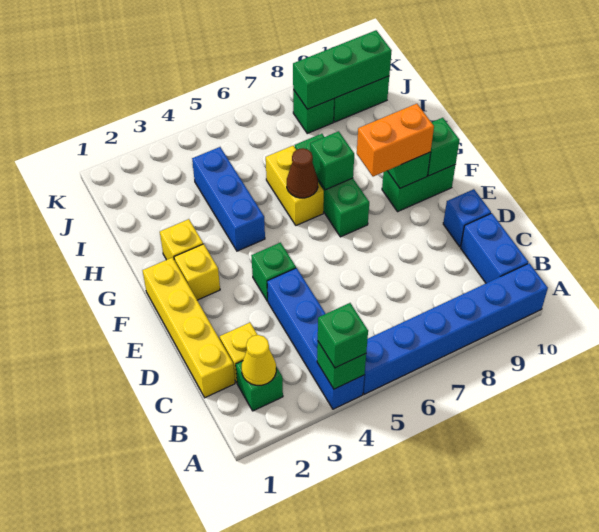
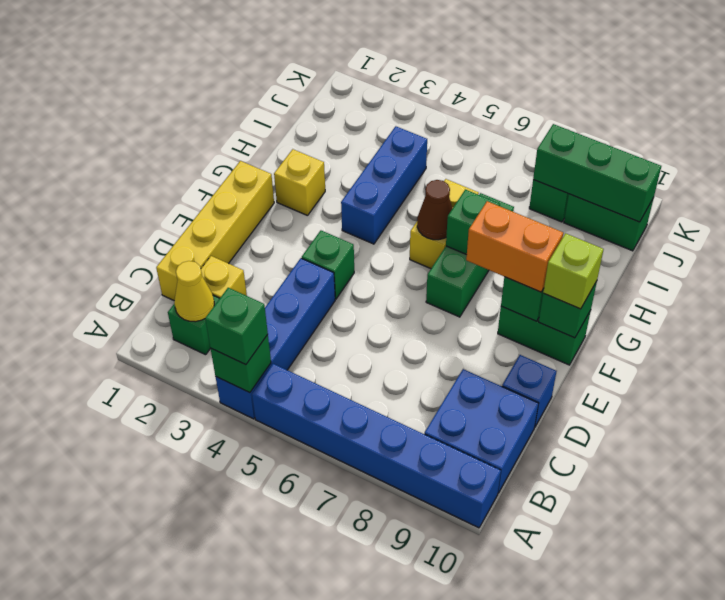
blue 1x2 brick [461,213,528,283] -> blue 2x2 brick [424,369,539,493]
yellow 1x1 brick [174,244,220,300] -> none
none -> lime 1x1 brick [543,233,604,309]

